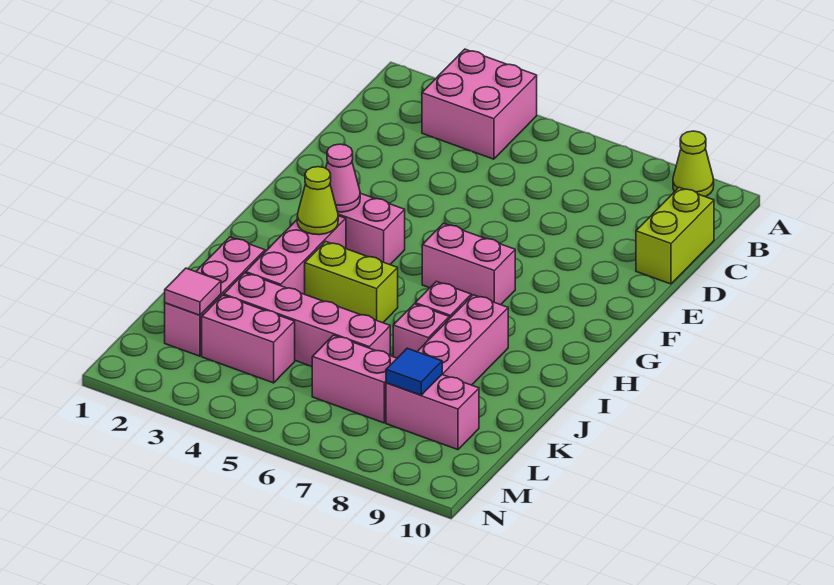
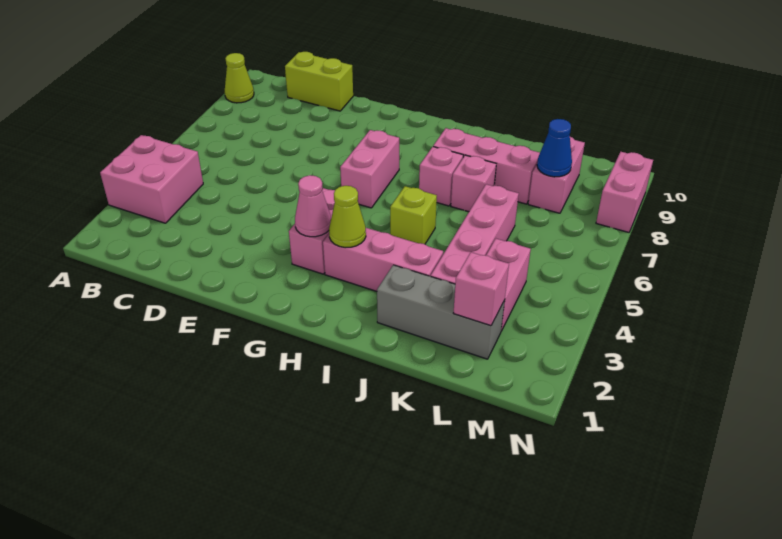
lime 1x2 brick [305,241,398,323] -> lime 1x1 brick [390,186,437,244]
pink 1x3 brick [165,237,265,356] -> grey 1x3 brick [377,265,505,359]
pink 1x1 tile [165,268,221,315] -> pink 1x1 brick [454,252,509,326]
pink 1x2 brick [312,335,397,423] -> pink 1x2 brick moved to [596,152,653,232]
blue 1x1 tile [386,348,442,395] -> blue 1x1 cone [537,119,572,177]

